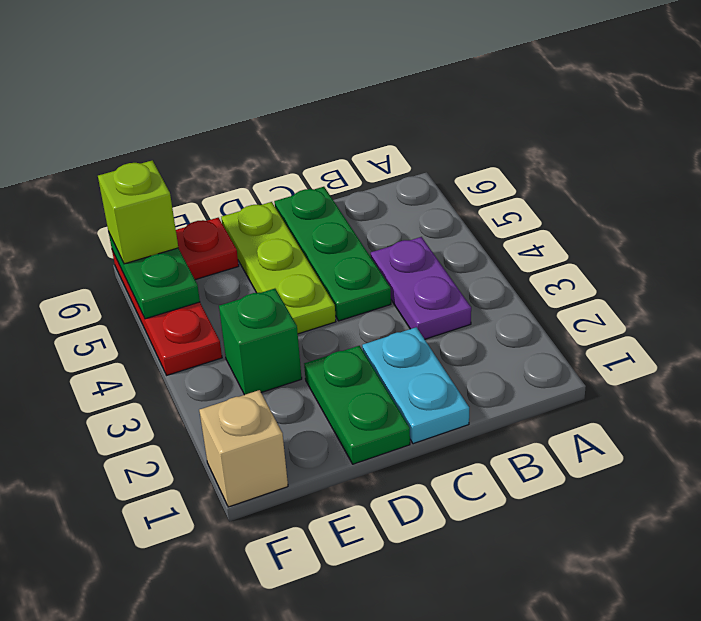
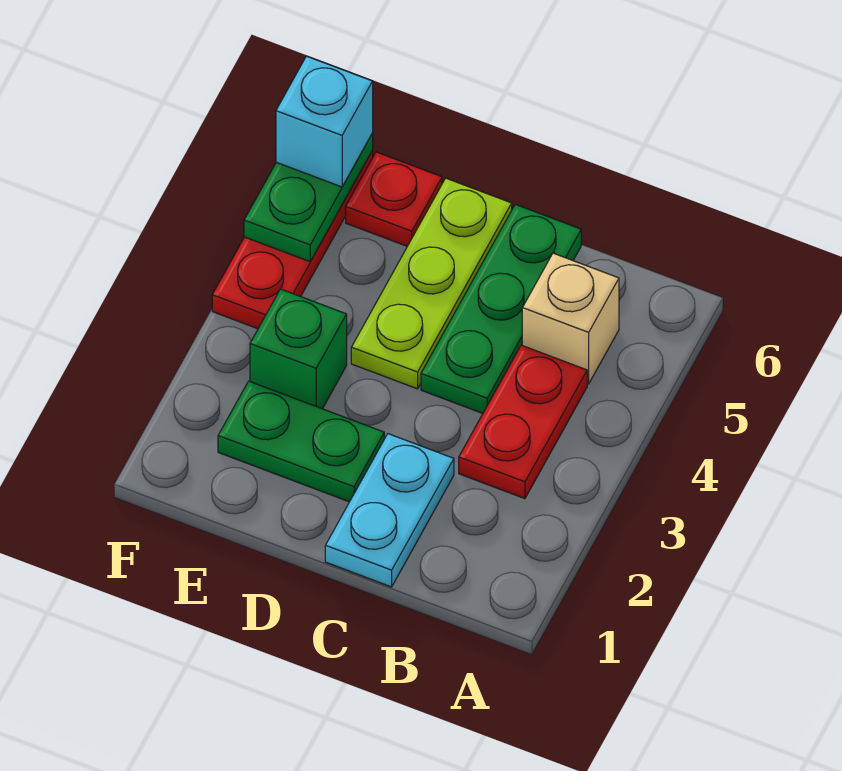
purple 1x2 plate [371,237,471,339] -> red 1x2 plate [459,345,587,499]
green 1x2 plate [304,346,410,464] -> green 1x2 plate turned to [218,381,384,502]
tan 1x1 brick [199,390,288,507] -> tan 1x1 brick moved to [522,253,619,384]
lime 1x1 brick [98,160,178,264] -> cyan 1x1 brick [276,56,373,187]

